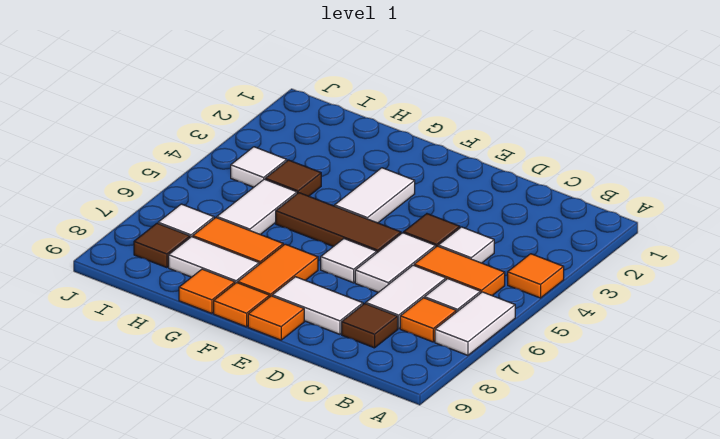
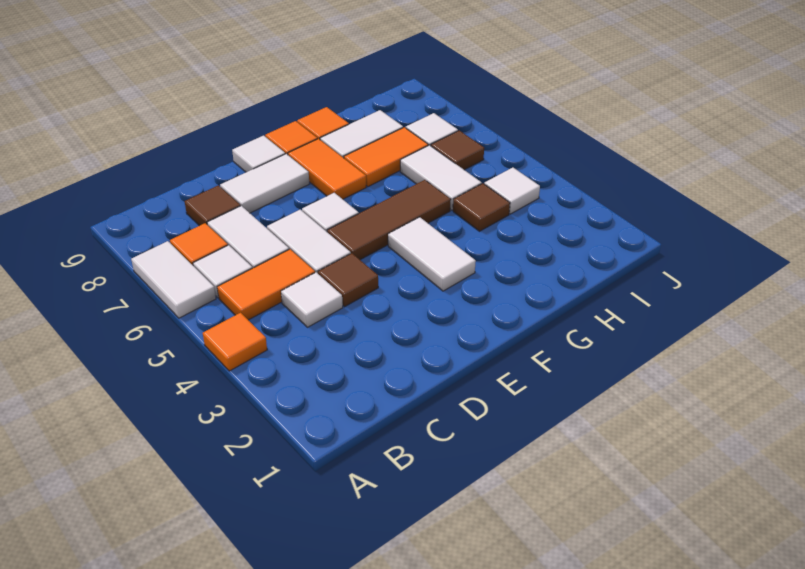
orange 1x1 tile [248,296,304,340] -> white 1x1 tile [232,136,285,172]
brown 1x1 tile [134,223,190,268] -> brown 1x1 tile moved to [431,131,484,170]

